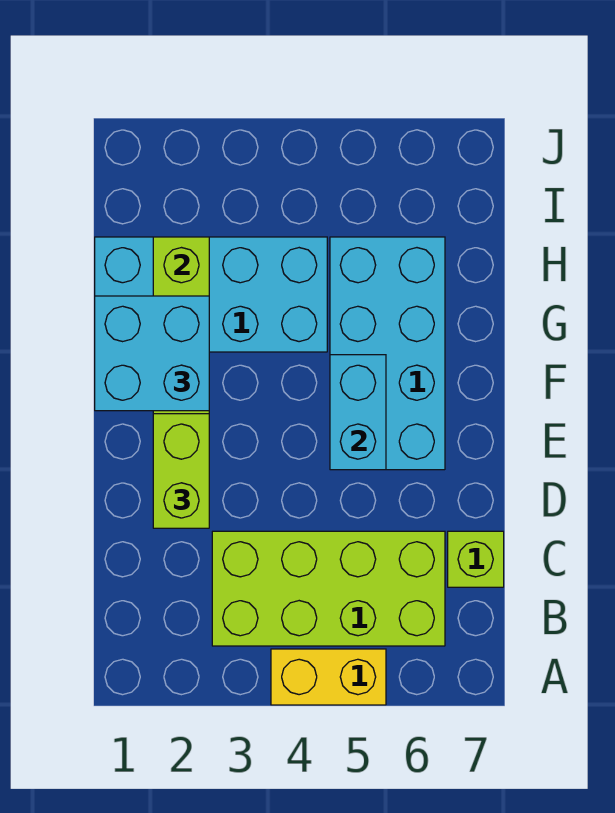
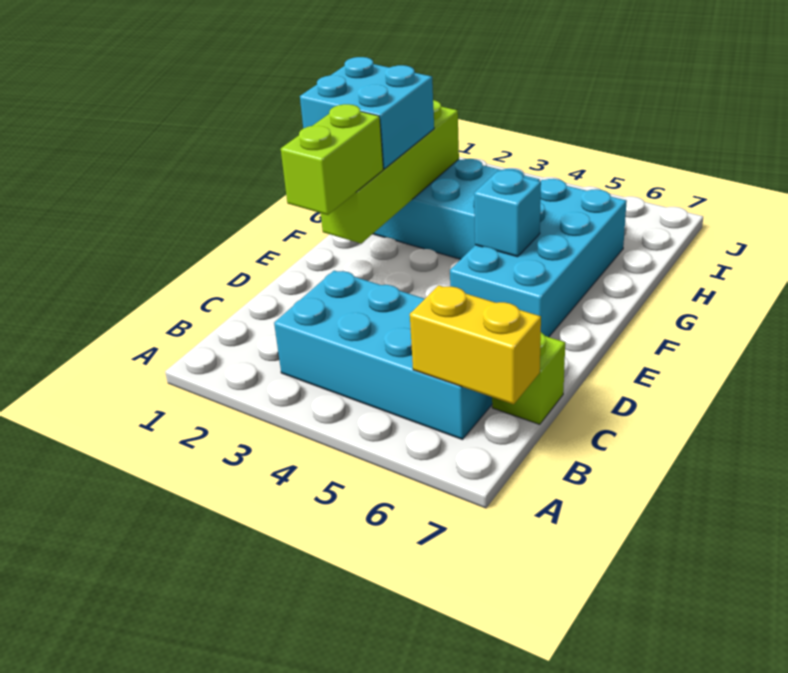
yellow 1x2 brick [271,649,386,705] -> yellow 1x2 brick moved to [410,286,541,404]
lime 2x4 brick [212,531,445,646] -> cyan 2x4 brick [274,271,492,439]
cyan 1x2 brick [330,355,386,470] -> cyan 1x1 brick [474,170,541,257]

